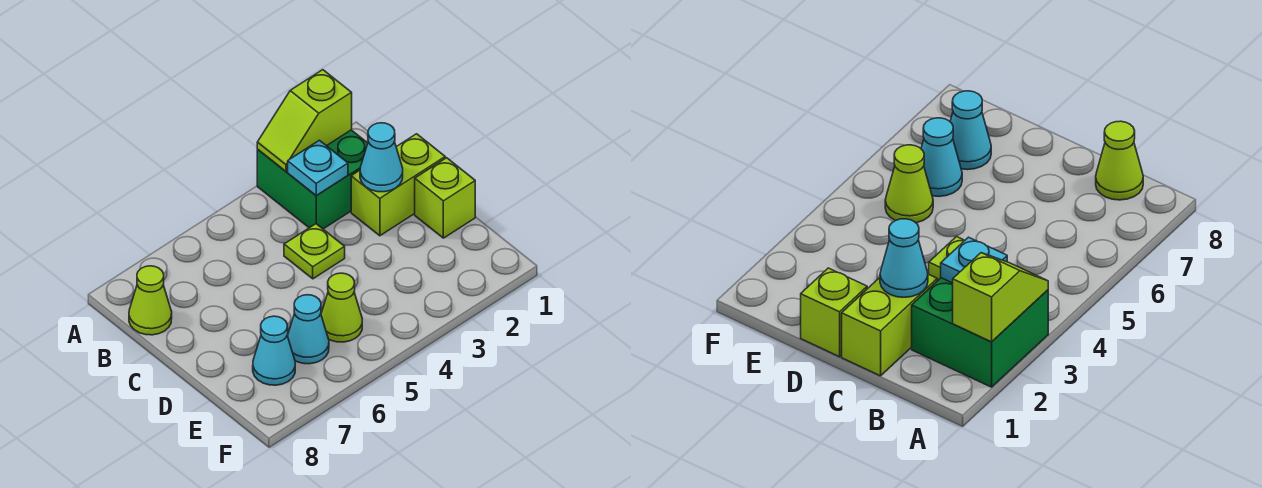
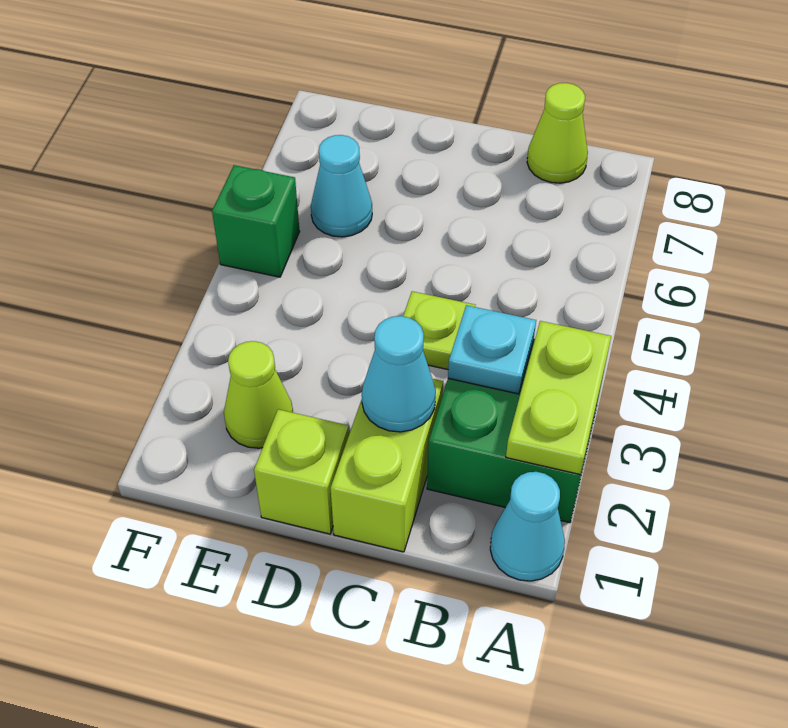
lime 1x2 slope [257,70,352,172] -> lime 1x2 plate [506,321,611,474]
lime 1x1 cone [321,273,362,342] -> lime 1x1 cone moved to [224,341,293,448]
cyan 1x1 cone [253,316,295,385] -> cyan 1x1 cone moved to [490,472,565,581]
none -> green 1x1 brick [212,165,300,277]

